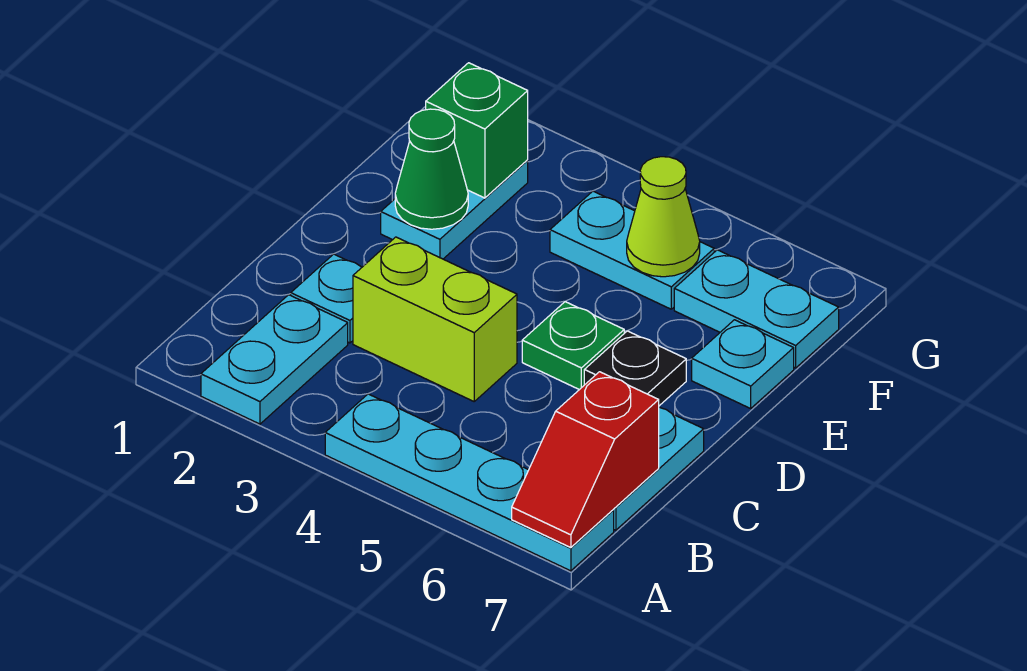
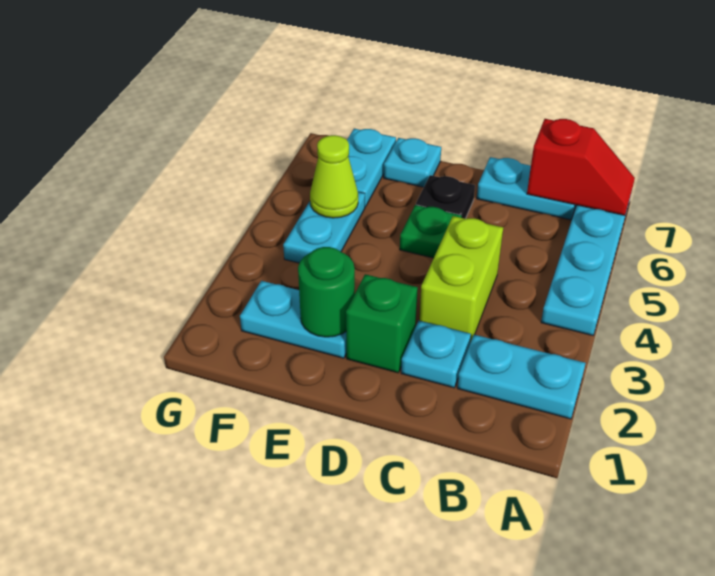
green 1x1 cone [395,109,468,229] -> green 1x1 round brick [298,247,355,337]
green 1x1 brick [426,63,528,198] -> green 1x1 brick moved to [346,274,418,373]

